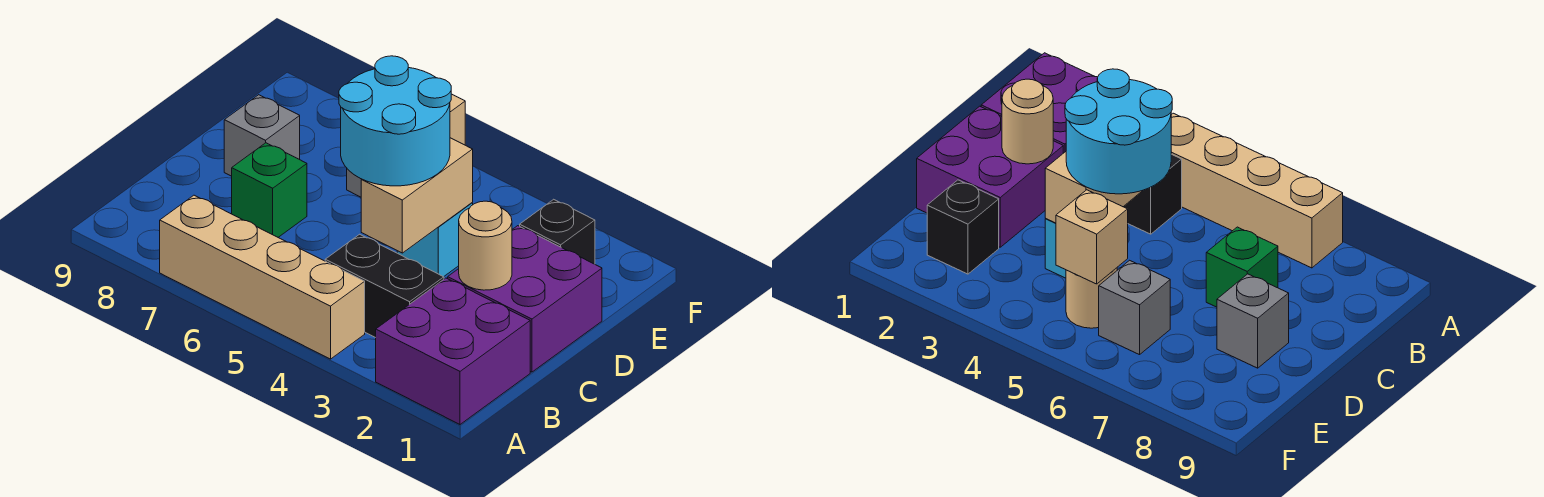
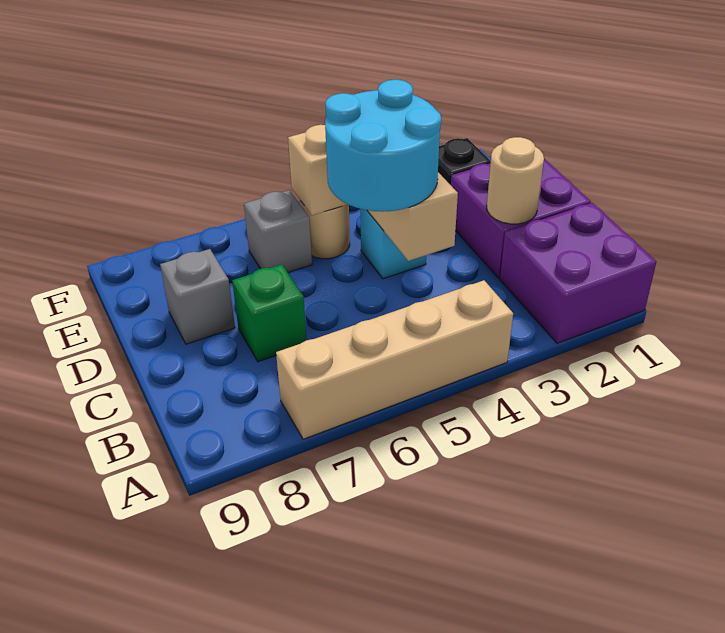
black 1x2 brick [325,234,444,338] -> none

